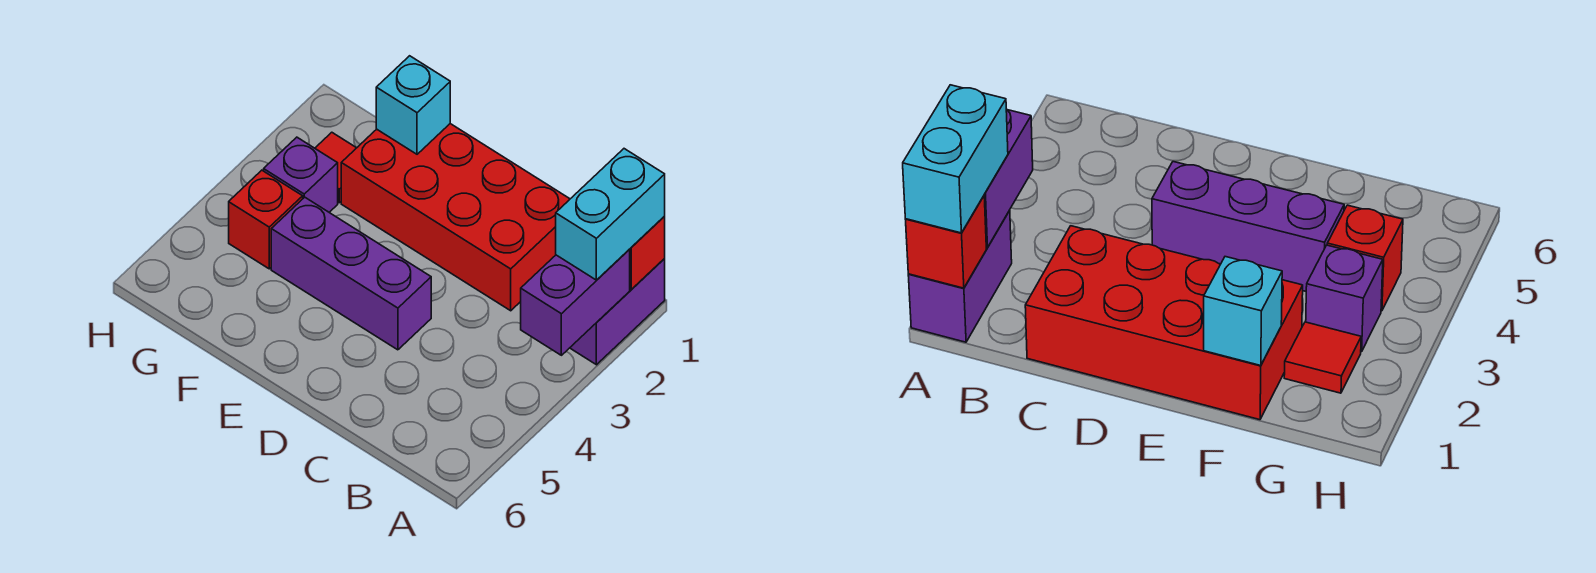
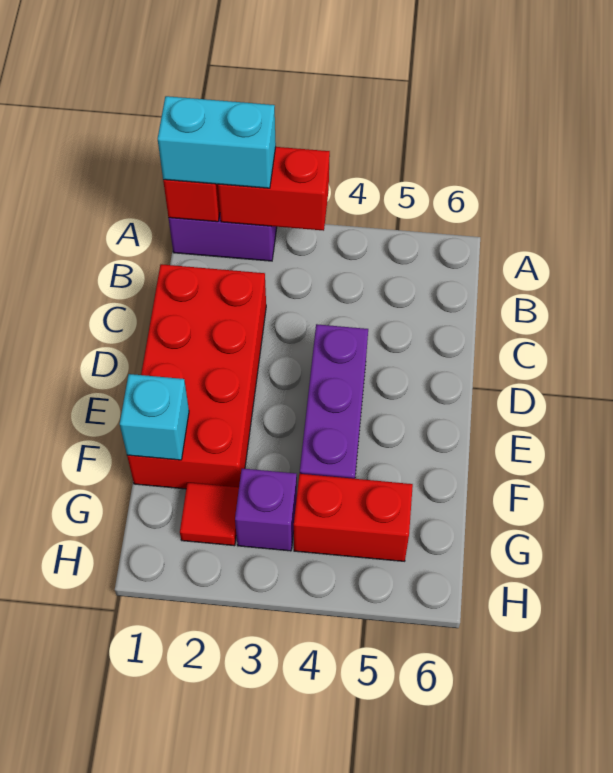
purple 1x2 brick [521,249,630,355] -> red 1x2 brick [218,147,330,231]
red 1x1 brick [229,170,303,269] -> red 1x2 brick [294,474,413,561]

